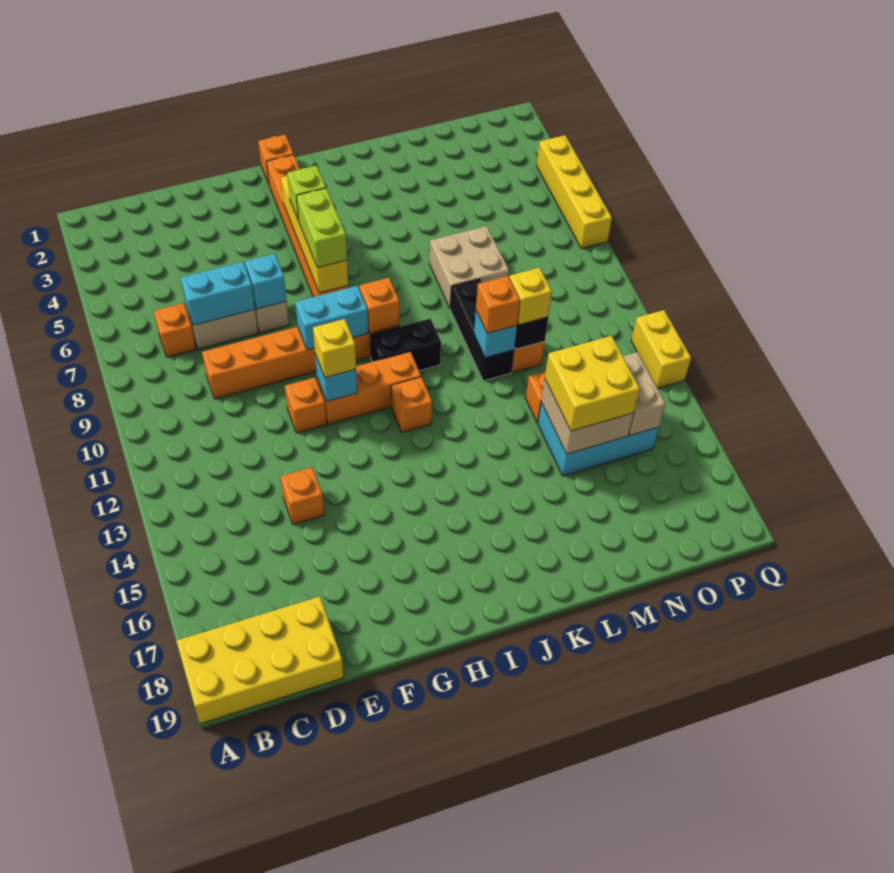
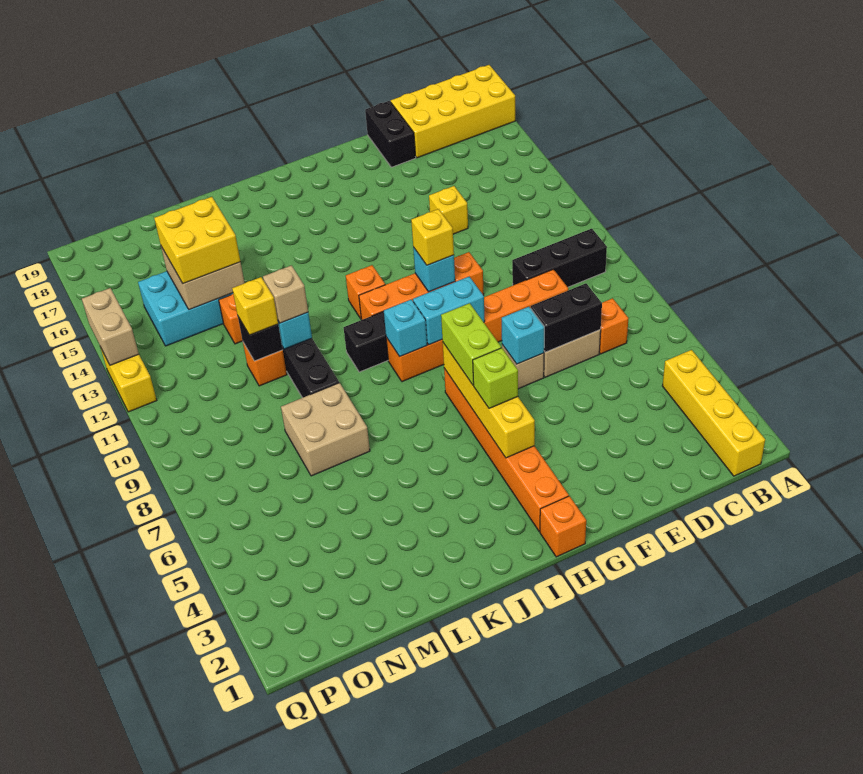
none -> black 1x3 brick [512,229,607,287]
cyan 1x2 brick [181,262,255,325] -> black 1x2 brick [531,283,602,352]
orange 1x1 brick [281,467,324,524] -> yellow 1x1 brick [429,186,468,234]
none -> black 1x2 brick [365,101,416,167]
orange 1x1 brick [359,278,399,333] -> cyan 1x1 brick [384,300,427,357]
orange 1x1 brick [476,276,520,333] -> tan 1x1 brick [263,265,308,323]
tan 1x2 brick [623,352,666,435] -> tan 1x2 brick moved to [82,288,139,365]
yellow 1x4 brick [537,135,612,249] -> yellow 1x4 brick moved to [663,350,765,476]

